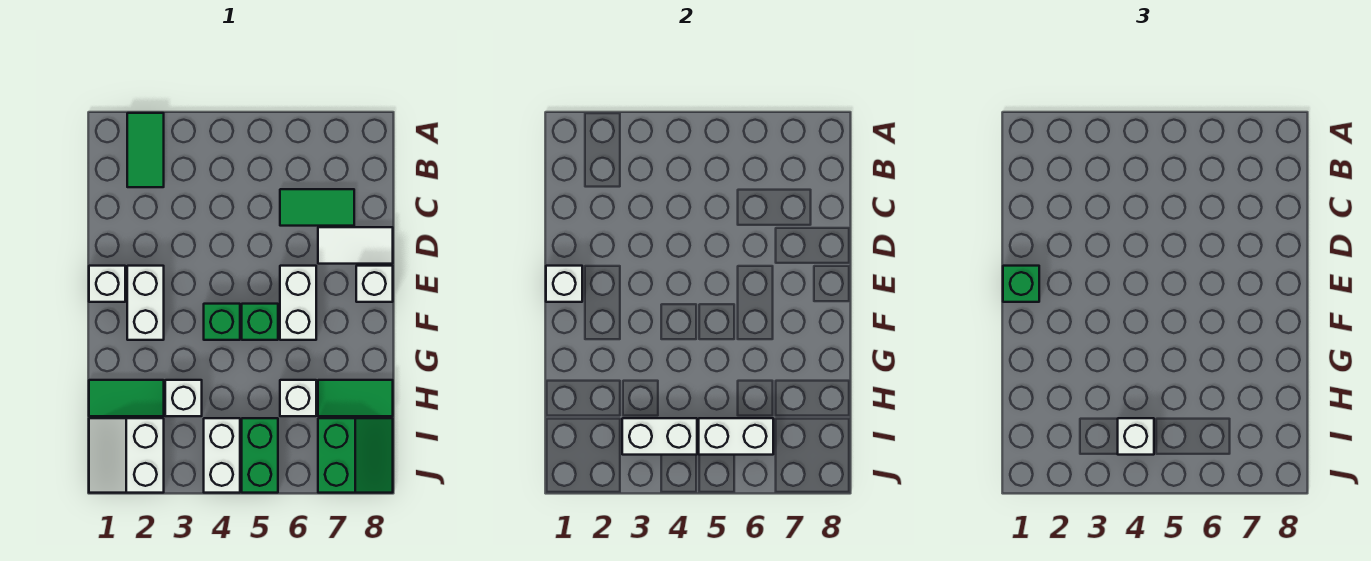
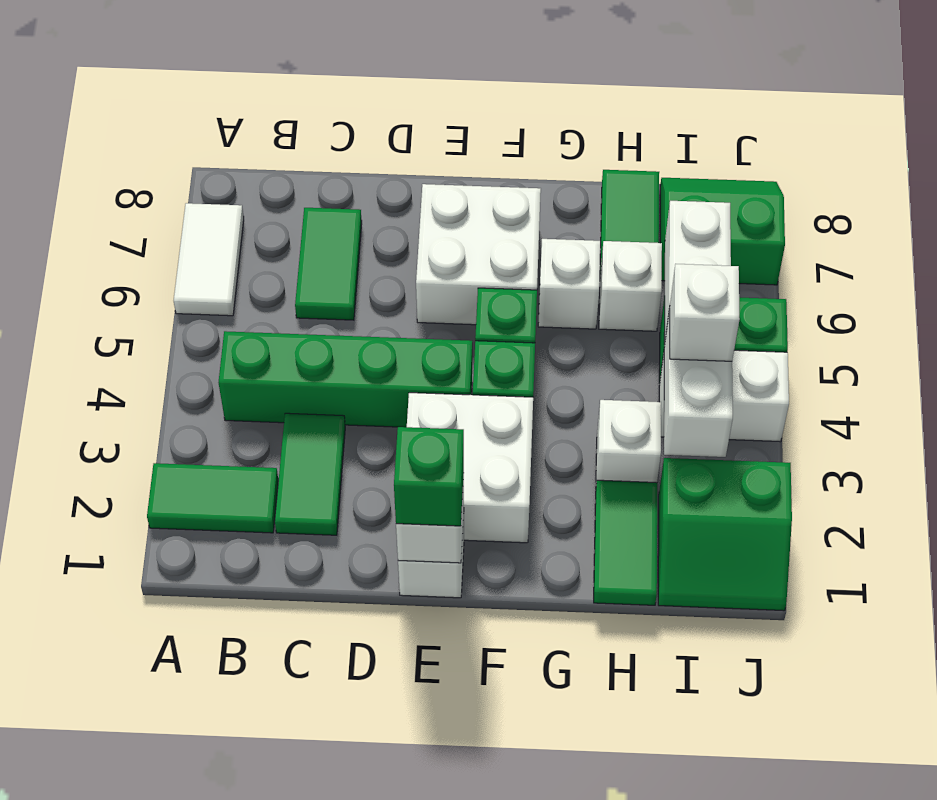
none -> green 1x4 brick [219,331,472,427]
none -> green 1x2 tile [275,413,345,535]
white 1x2 tile [318,227,393,264] -> white 1x2 tile moved to [174,203,244,316]
white 1x2 brick [127,266,164,340] -> white 2x2 brick [407,393,533,543]
white 1x2 brick [280,266,316,340] -> white 2x2 brick [416,184,541,325]
white 1x1 brick [356,266,393,302] -> white 1x1 brick moved to [538,239,600,329]
white 2x2 slope [89,418,164,493] -> green 2x2 slope [658,458,792,611]

